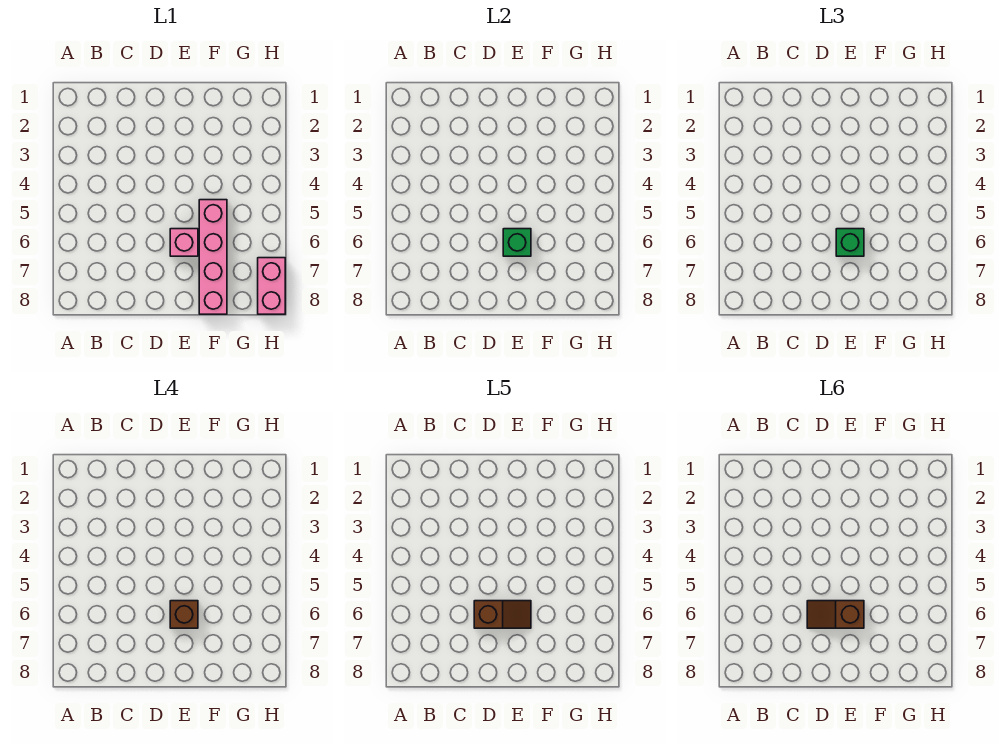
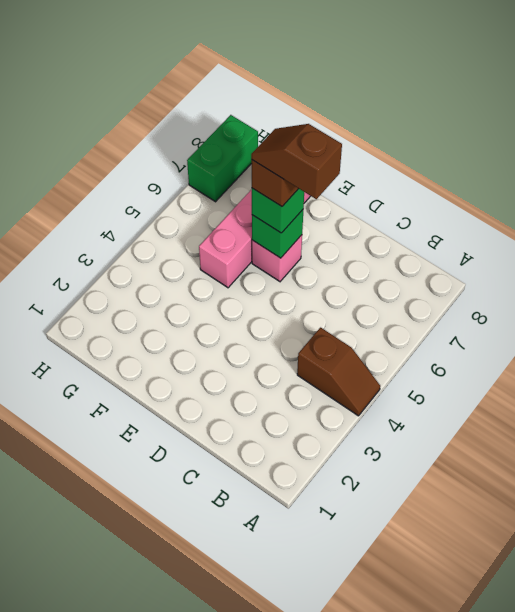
brown 1x2 slope [807,601,864,628] -> brown 1x2 slope moved to [297,328,380,416]
pink 1x2 brick [258,258,285,314] -> green 1x2 brick [187,115,258,202]

